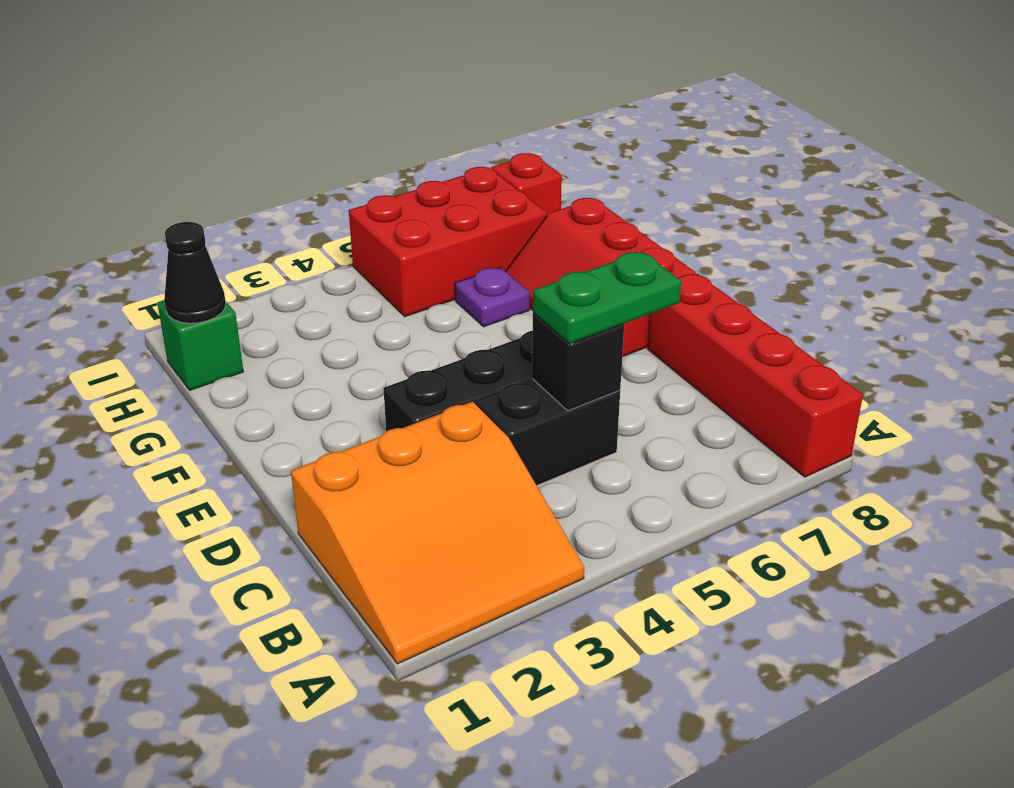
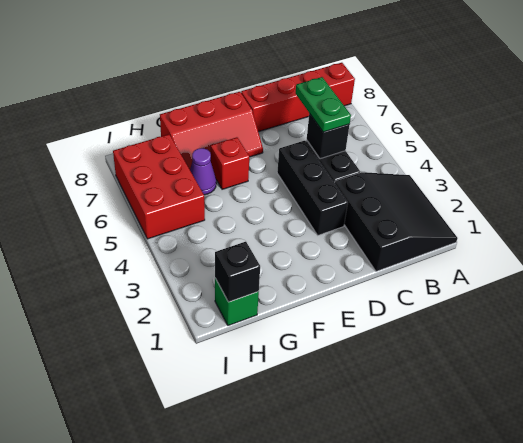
orange 3x3 slope [291,402,584,664] -> black 3x3 slope [335,172,458,271]
purple 1x1 plate [455,267,530,327] -> purple 1x1 cone [190,148,216,195]
black 1x1 cone [164,222,226,323] -> black 1x1 brick [215,242,260,302]
red 1x1 brick [491,153,562,215] -> red 1x1 brick moved to [211,137,249,189]

